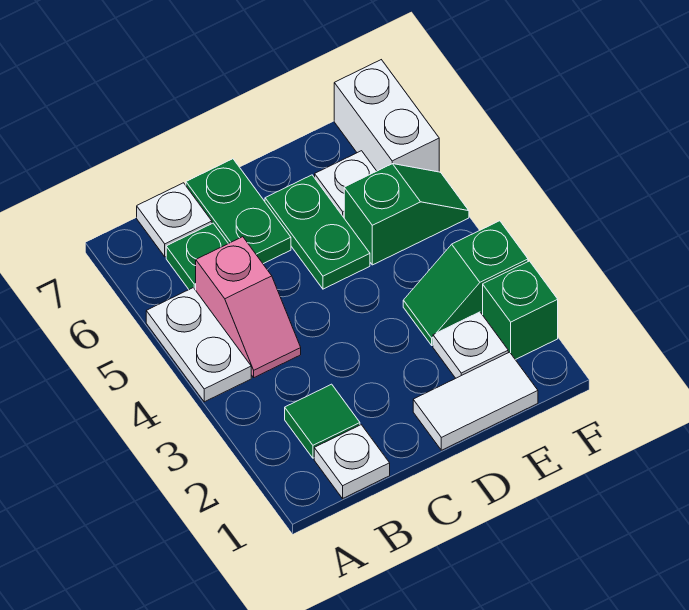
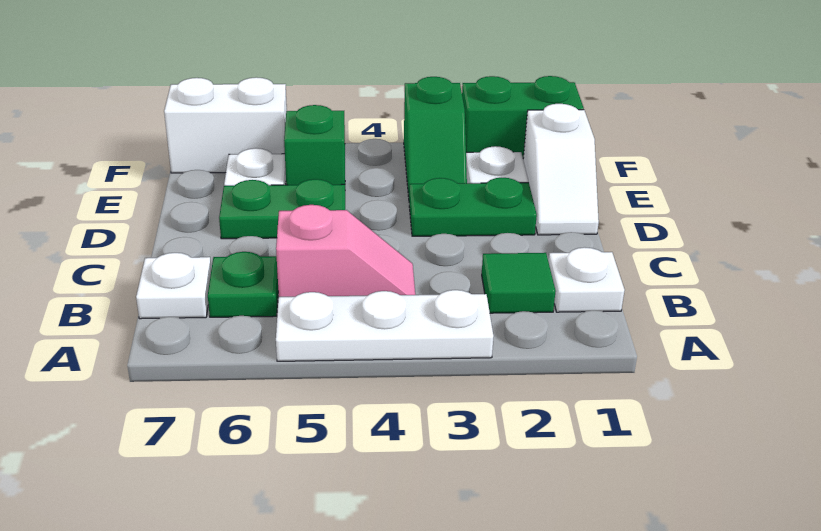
white 1x2 plate [146,288,251,402] -> white 1x3 plate [276,290,494,361]
green 1x2 plate [186,159,291,264] -> green 1x2 plate moved to [409,178,537,236]
white 1x2 tile [413,352,538,450] -> white 1x2 slope [523,104,599,235]
green 1x1 brick [483,261,558,360] -> green 1x2 brick [462,76,584,158]

